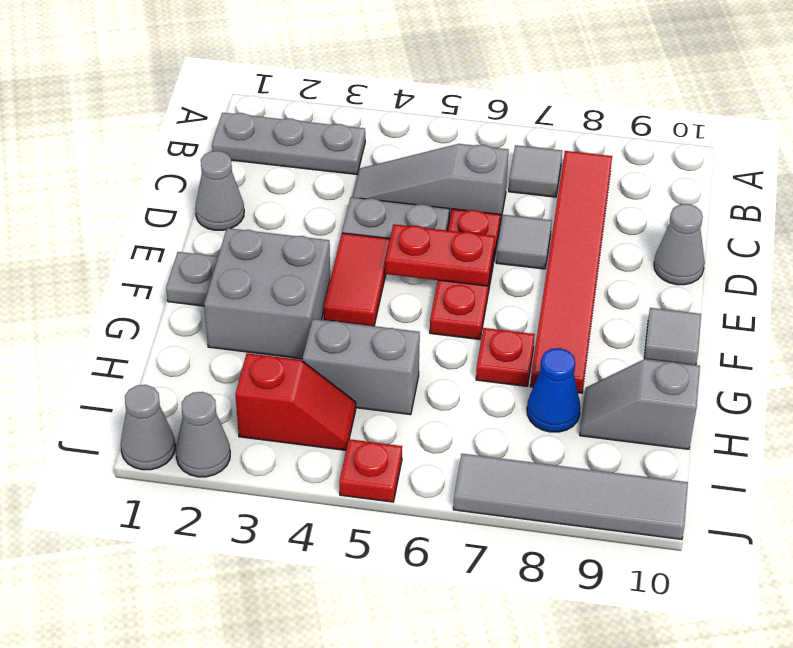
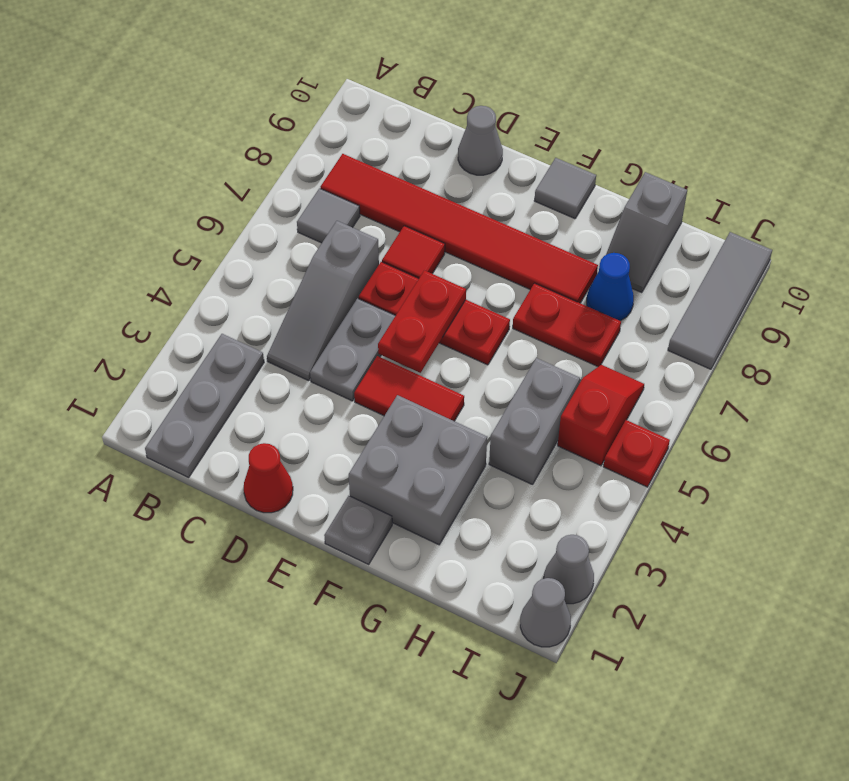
grey 1x1 cone [195,151,244,230] -> red 1x1 cone [244,443,293,513]
grey 1x1 tile [496,215,552,269] -> red 1x1 tile [382,226,445,278]
red 1x1 plate [476,328,535,386] -> red 1x2 plate [513,283,621,367]
red 1x2 slope [235,353,356,450] -> red 1x2 slope moved to [558,365,644,466]
grey 1x4 tile [453,454,688,540] -> grey 1x3 tile [668,232,772,369]

